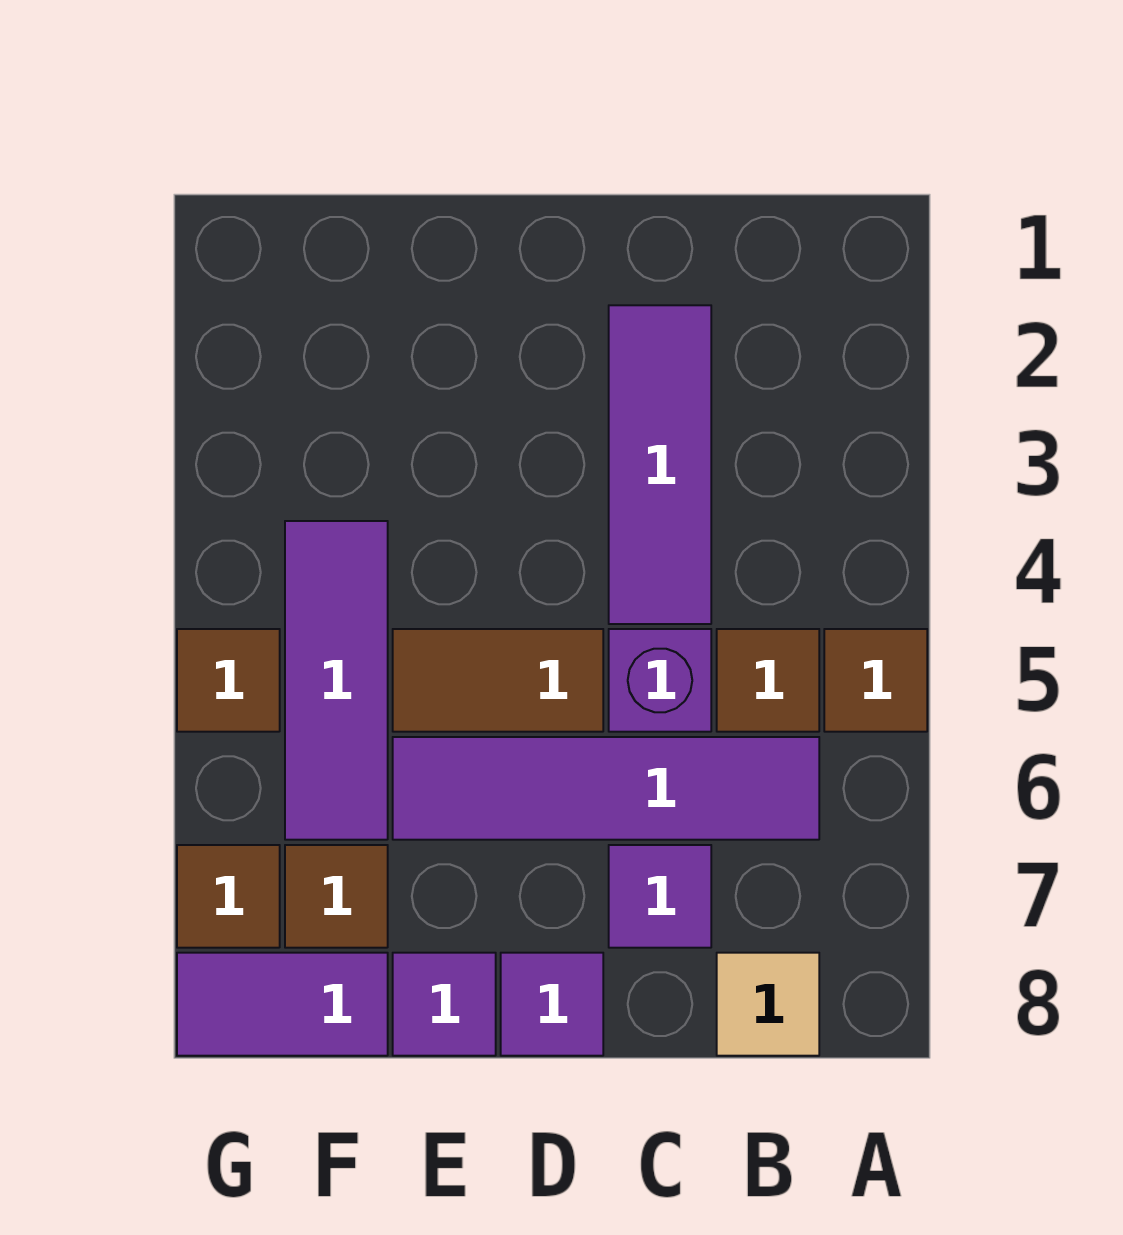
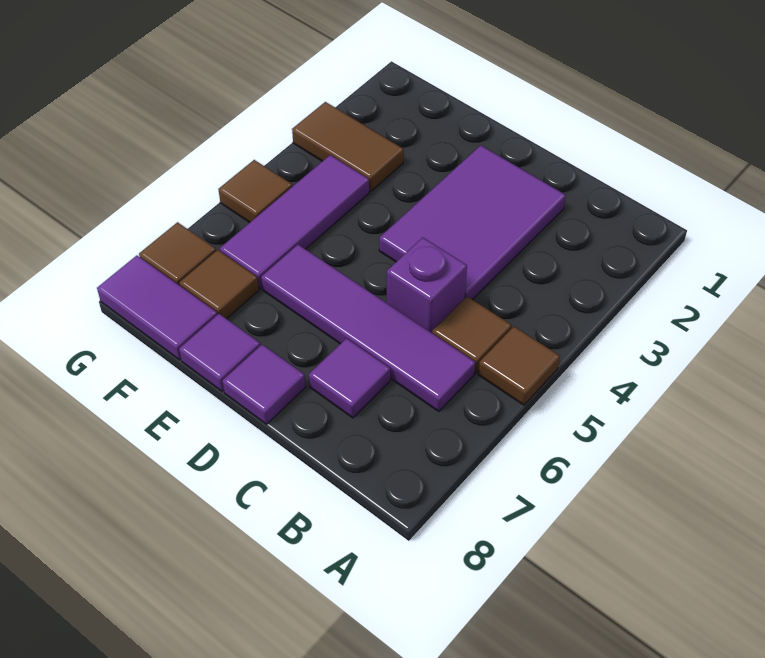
tan 1x1 tile [717,953,819,1056] -> none
purple 1x3 tile [609,305,711,624] -> purple 2x3 tile [379,145,566,300]
brown 1x2 tile [393,629,603,732] -> brown 1x2 tile moved to [292,102,404,192]

